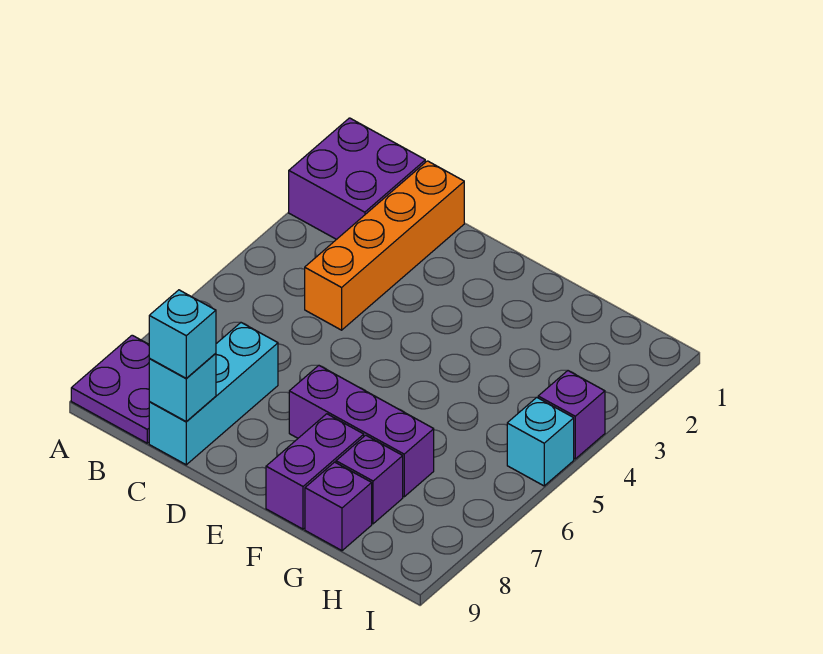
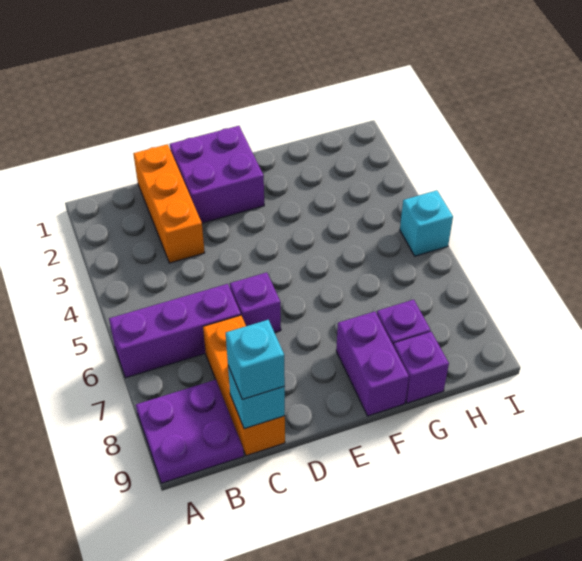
purple 2x2 brick [289,118,425,239] -> purple 2x2 brick moved to [170,126,264,223]
orange 1x4 brick [305,161,464,330] -> orange 1x3 brick [133,144,205,263]
cyan 1x3 brick [149,323,278,465] -> orange 1x3 brick [203,315,285,456]
purple 1x3 brick [289,366,434,497] -> purple 1x3 brick moved to [109,284,241,378]
purple 1x1 brick [538,371,605,459] -> purple 1x1 brick moved to [230,272,281,333]

